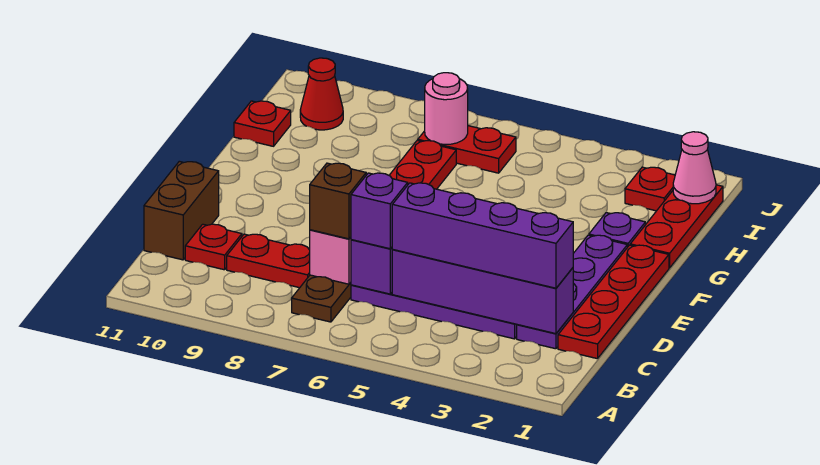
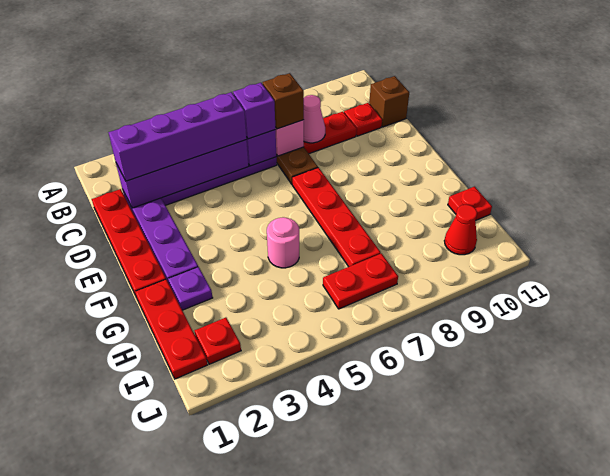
brown 1x2 brick [144,161,219,260] -> brown 1x1 brick [369,76,409,127]
pink 1x1 cone [673,132,716,204] -> pink 1x1 cone moved to [304,95,325,143]
pink 1x1 round brick [425,73,468,144] -> pink 1x1 round brick moved to [267,217,299,268]

